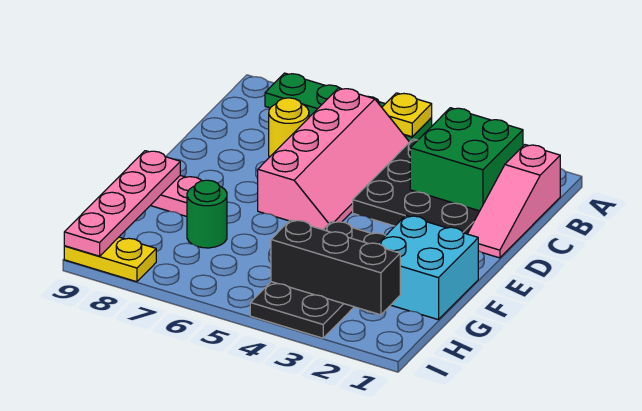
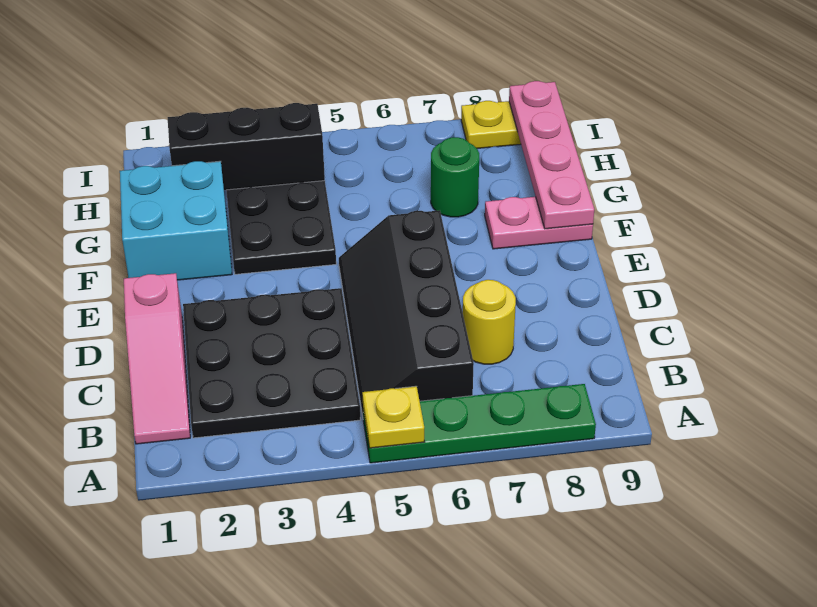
pink 1x3 slope [468,145,560,258] -> pink 1x3 slope turned to [124,273,190,444]
green 2x2 brick [410,108,523,211] -> none
pink 2x4 slope [258,88,409,230] -> black 2x4 slope [339,210,474,415]

